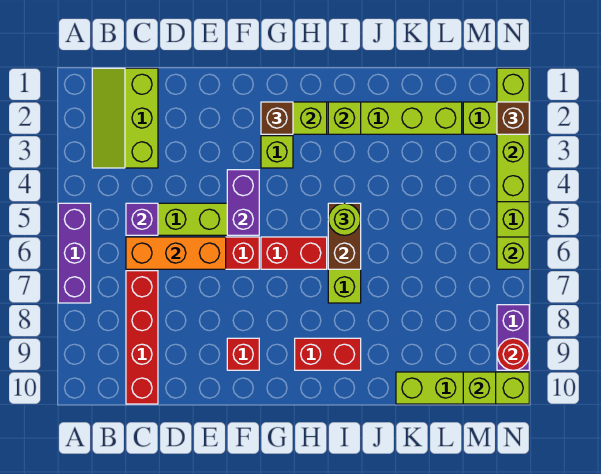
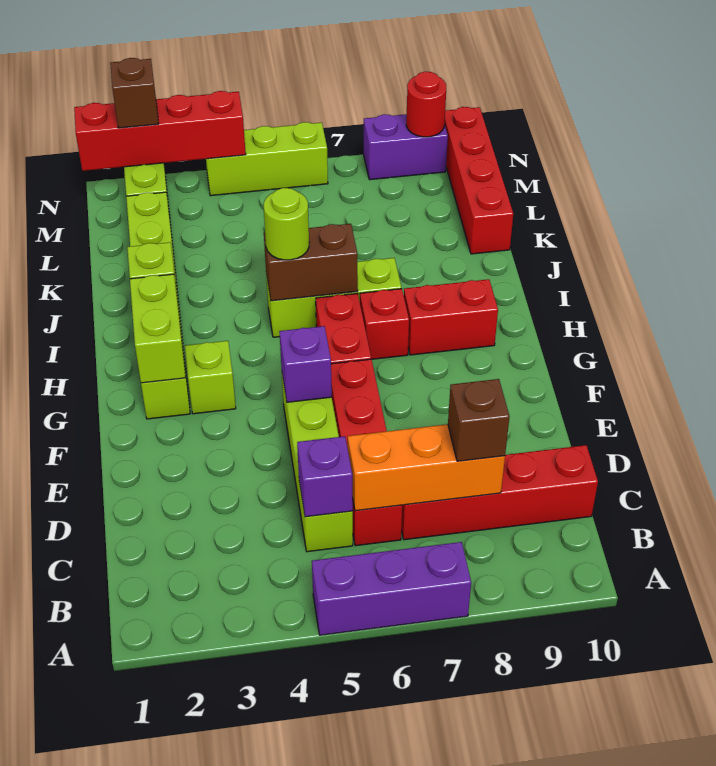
lime 2x3 slope [92,68,158,168] -> none
orange 1x3 brick [126,237,226,269] -> orange 1x3 brick turned to [348,424,505,511]
purple 1x2 brick [227,170,259,235] -> purple 1x1 brick [279,326,332,402]
red 1x1 brick [227,338,259,370] -> red 1x1 brick moved to [360,289,409,359]
brown 1x1 brick [261,102,293,134] -> brown 1x1 brick moved to [448,379,510,461]
red 1x2 brick [295,338,361,370] -> red 1x2 brick turned to [404,279,498,355]
lime 1x4 brick [396,372,529,404] -> red 1x4 brick [445,107,513,254]
lime 1x1 brick [463,372,496,404] -> none
lime 1x4 brick [497,68,529,202] -> red 1x4 brick [74,91,246,171]
lime 1x1 brick [497,237,529,269] -> none

